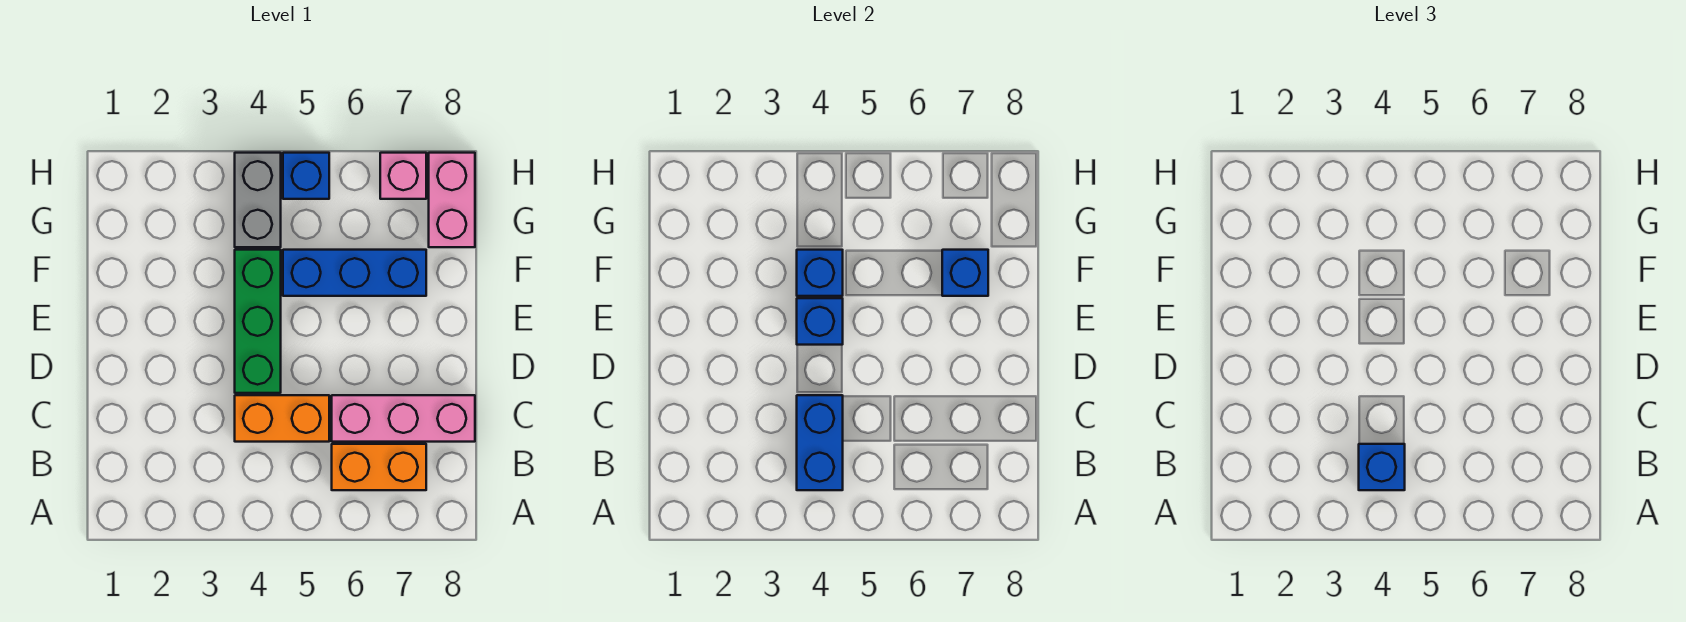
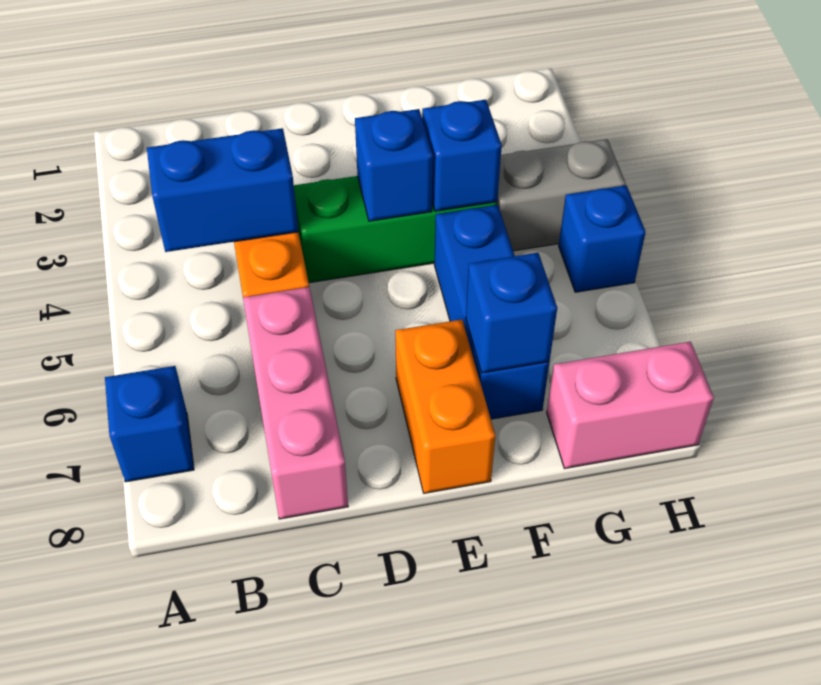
blue 1x1 brick [1359,444,1405,490] -> blue 1x1 brick moved to [105,366,194,482]
orange 1x2 brick [332,444,426,490] -> orange 1x2 brick moved to [395,320,495,493]
pink 1x1 brick [380,153,426,199] -> none

